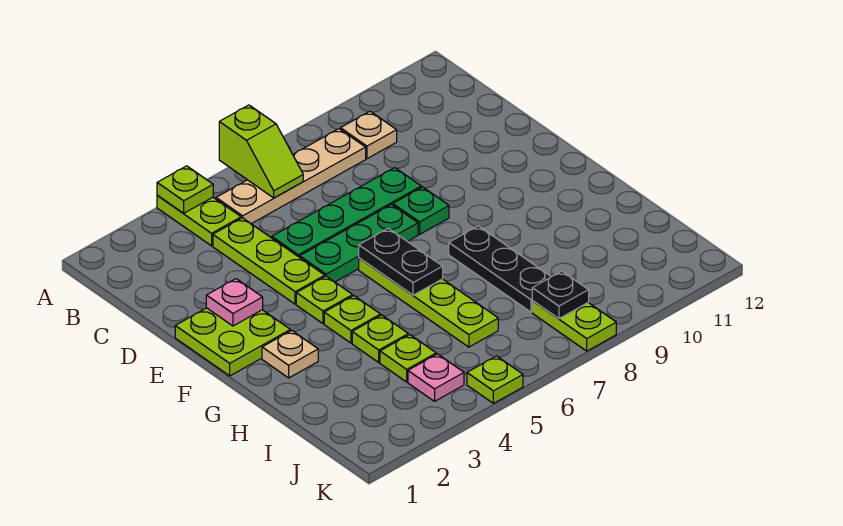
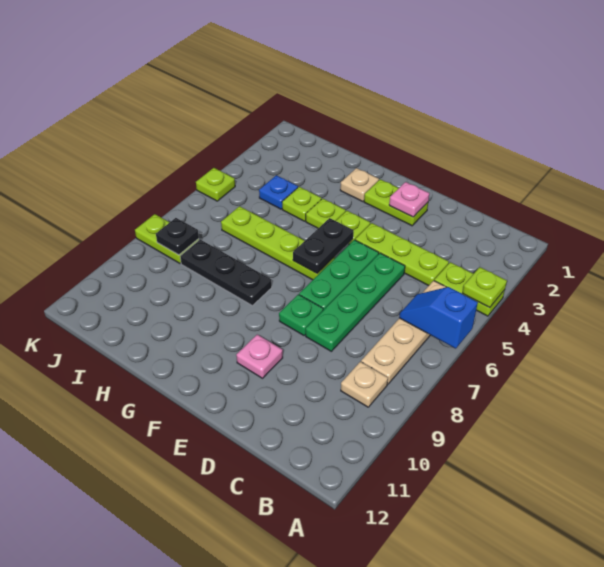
lime 1x2 slope [219,105,303,198] -> blue 1x2 slope [399,287,478,349]
lime 2x2 plate [175,308,290,376] -> lime 1x2 plate [364,179,428,226]
black 1x2 plate [359,228,443,295] -> black 1x2 plate turned to [293,218,354,273]
lime 1x1 plate [380,335,436,382] -> blue 1x1 plate [259,175,298,209]
pink 1x1 plate [408,354,464,401] -> pink 1x1 plate moved to [236,335,283,378]

